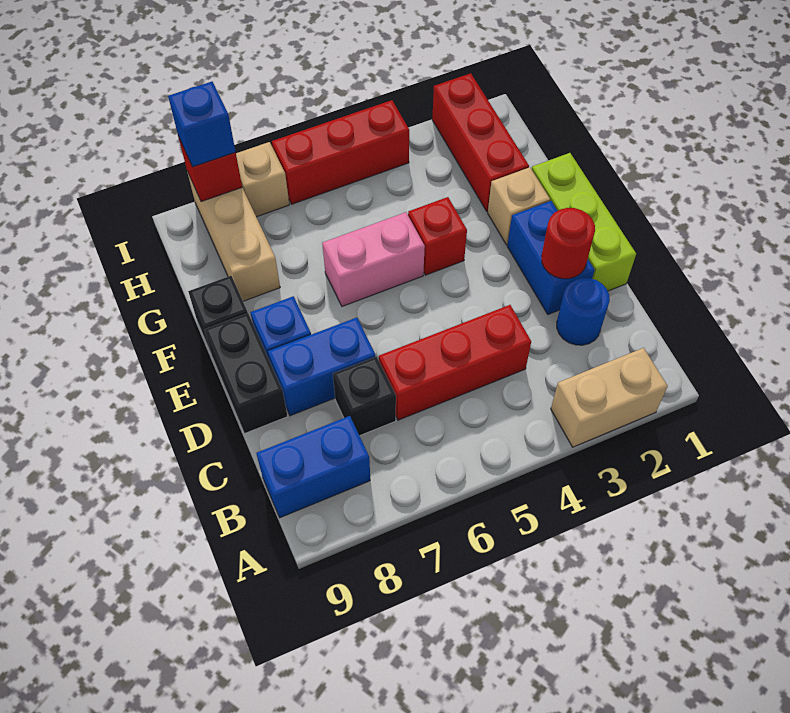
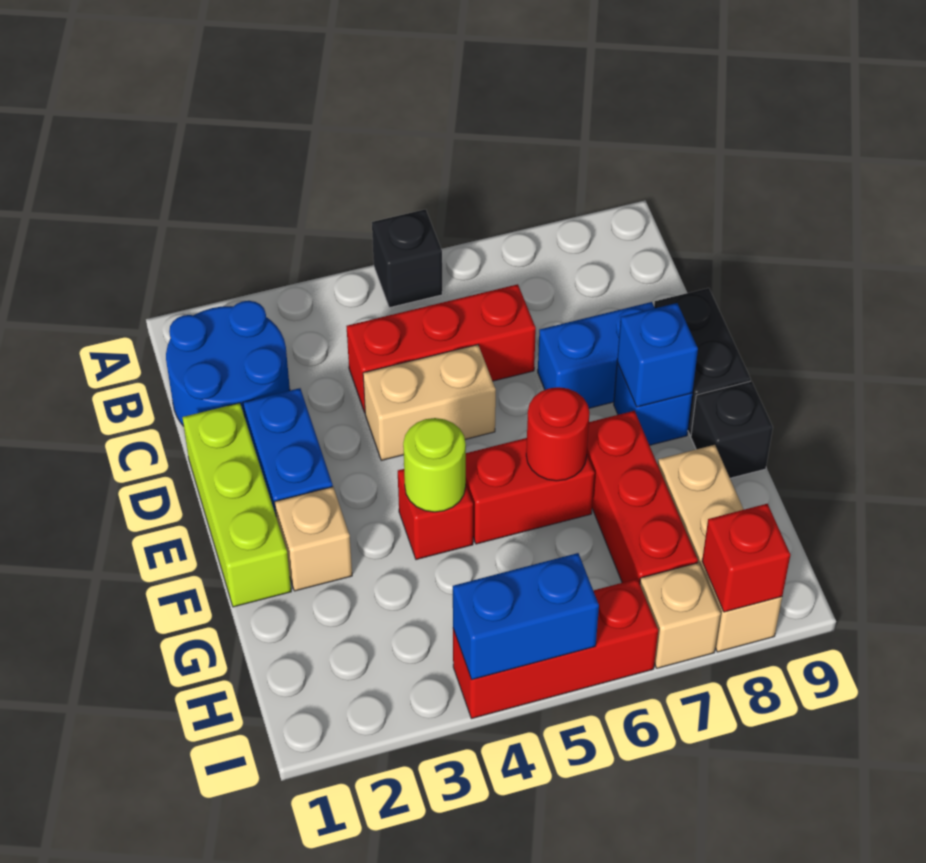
tan 1x2 brick [551,348,668,447] -> tan 1x2 brick moved to [363,345,496,461]
blue 1x2 brick [256,416,370,518] -> blue 1x2 brick moved to [453,553,599,680]
blue 1x1 round brick [557,278,610,345] -> blue 2x2 round brick [166,301,290,426]
black 1x1 brick [333,357,396,436] -> black 1x1 brick moved to [372,209,443,308]
red 1x1 round brick [542,208,595,279] -> red 1x1 round brick moved to [526,387,590,481]
none -> lime 1x1 round brick [403,418,466,512]
pink 1x2 brick [322,212,425,306] -> red 1x2 brick [466,438,595,544]
red 1x3 brick [432,73,529,212] -> red 1x3 brick moved to [587,411,698,583]
blue 1x1 brick [168,82,236,167] -> blue 1x1 brick moved to [617,303,698,407]

